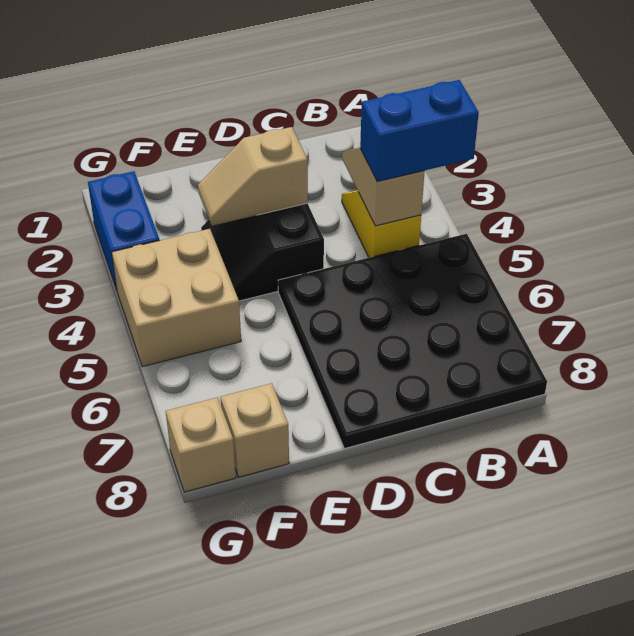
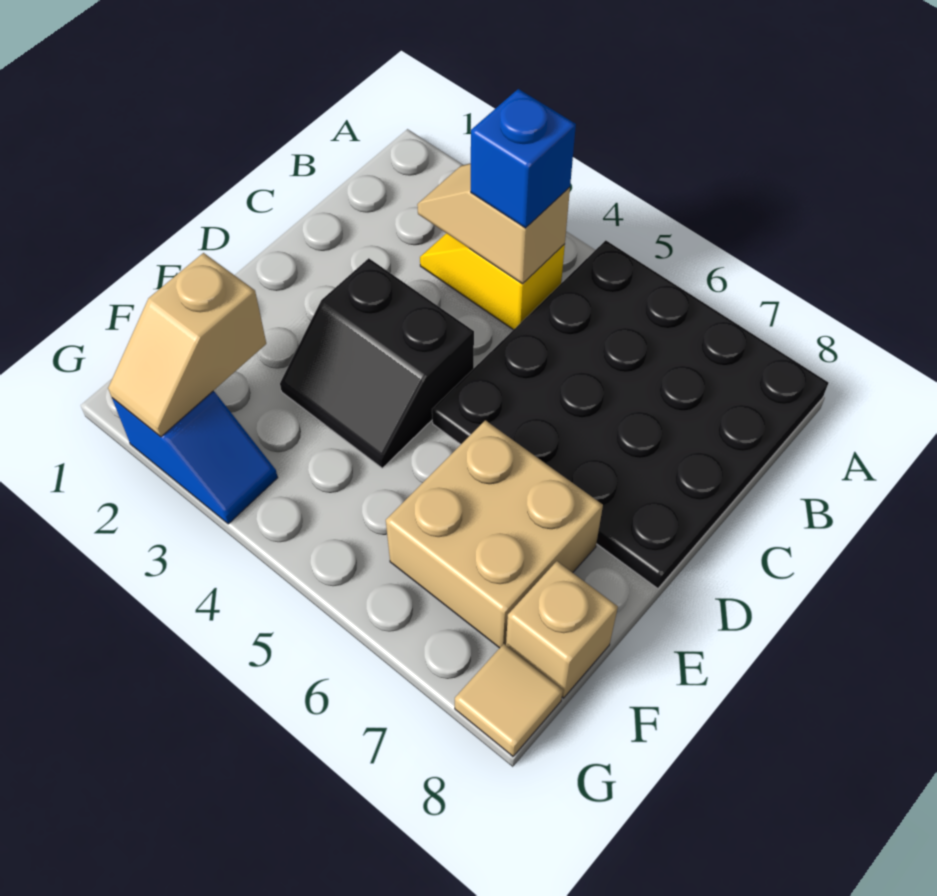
blue 1x2 brick [360,80,479,182] -> blue 1x1 brick [471,89,576,228]
tan 1x2 slope [198,127,308,226] -> tan 1x2 slope moved to [108,253,266,437]
tan 2x2 brick [112,229,241,367] -> tan 2x2 brick moved to [386,420,603,648]
blue 1x2 brick [88,171,159,290] -> blue 1x2 slope [112,391,278,524]
tan 1x1 brick [166,397,236,492] -> tan 1x1 tile [455,644,563,756]

